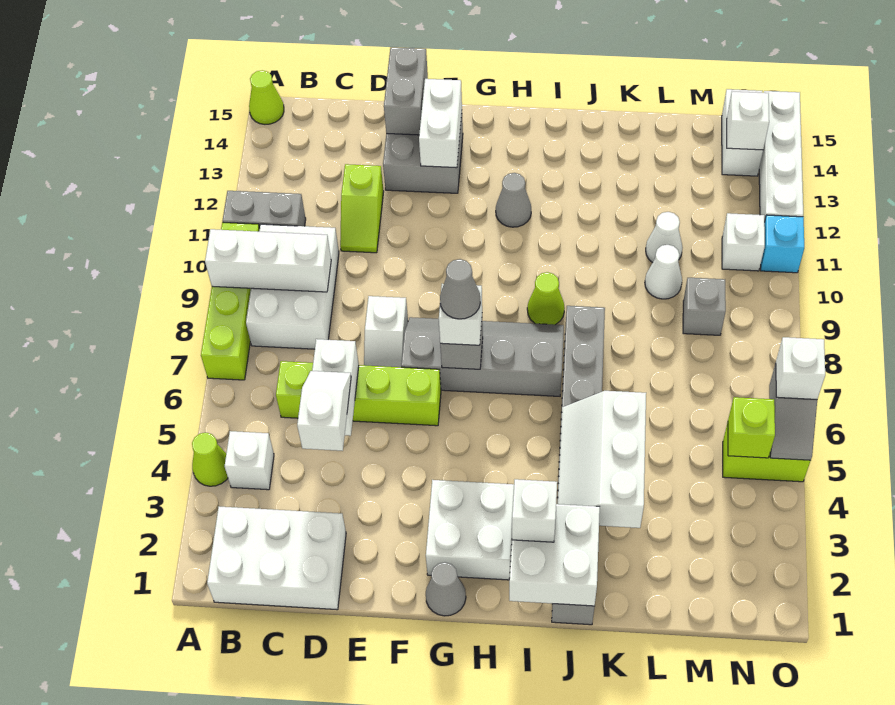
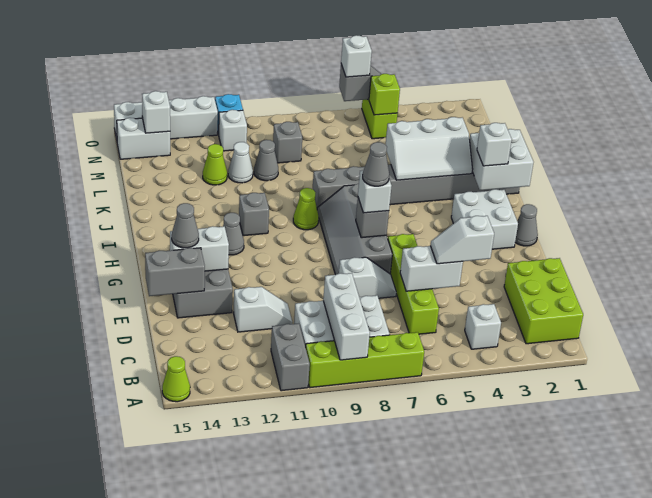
lime 1x1 cone [192,433,228,486] -> lime 1x1 cone moved to [203,144,227,185]
white 2x3 brick [207,507,346,610] -> lime 2x3 brick [504,258,583,344]
lime 1x2 slope [340,164,384,253] -> white 1x2 slope [234,287,292,332]
none -> grey 1x1 cone [172,203,199,248]
none -> grey 1x1 brick [239,193,269,236]
white 1x1 cone [645,245,682,299] -> grey 1x1 cone [254,140,278,181]

